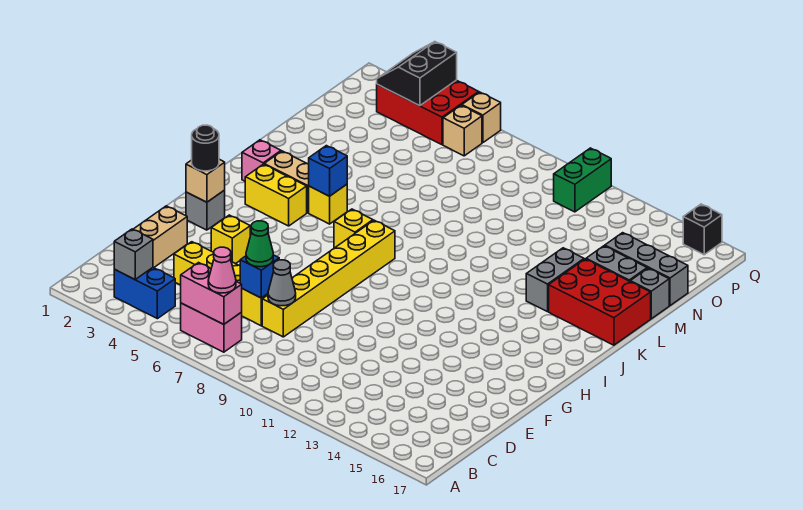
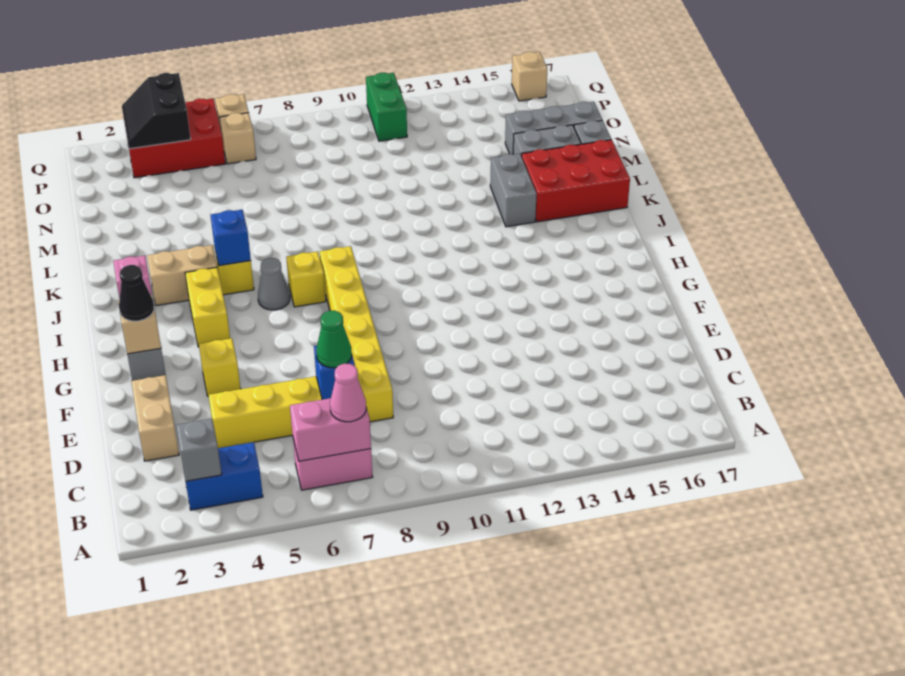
grey 1x1 cone [268,260,296,306] -> grey 1x1 cone moved to [258,258,290,310]
black 1x1 round brick [192,125,219,171] -> black 1x1 cone [119,265,154,321]
yellow 1x2 brick [245,164,307,226] -> yellow 1x2 brick turned to [185,267,230,347]
black 1x1 brick [683,204,722,255] -> tan 1x1 brick [512,52,547,101]

